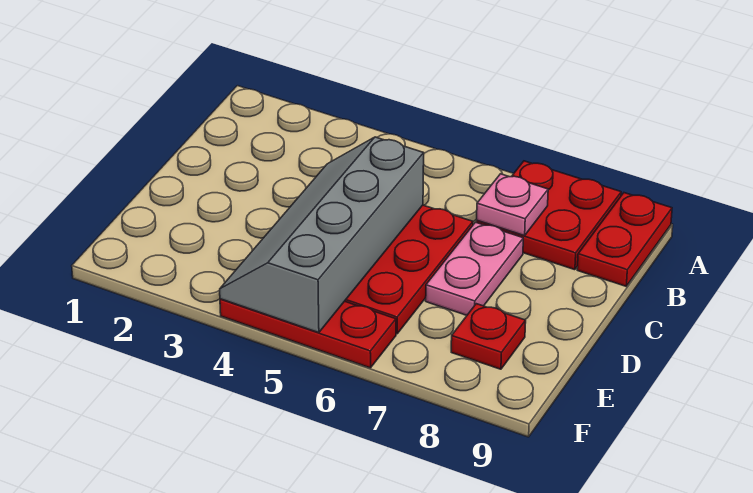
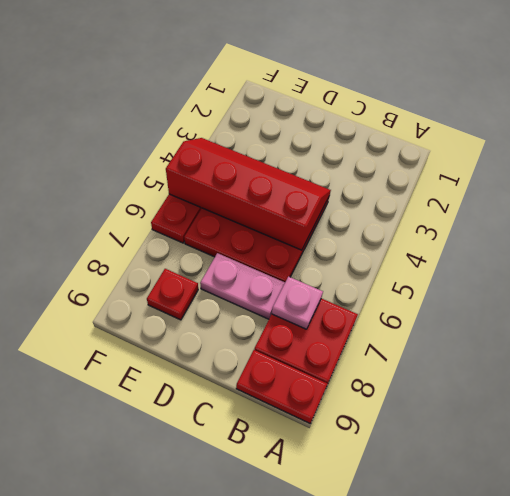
grey 2x4 slope [220,137,424,333] -> red 2x4 slope [166,138,331,250]

